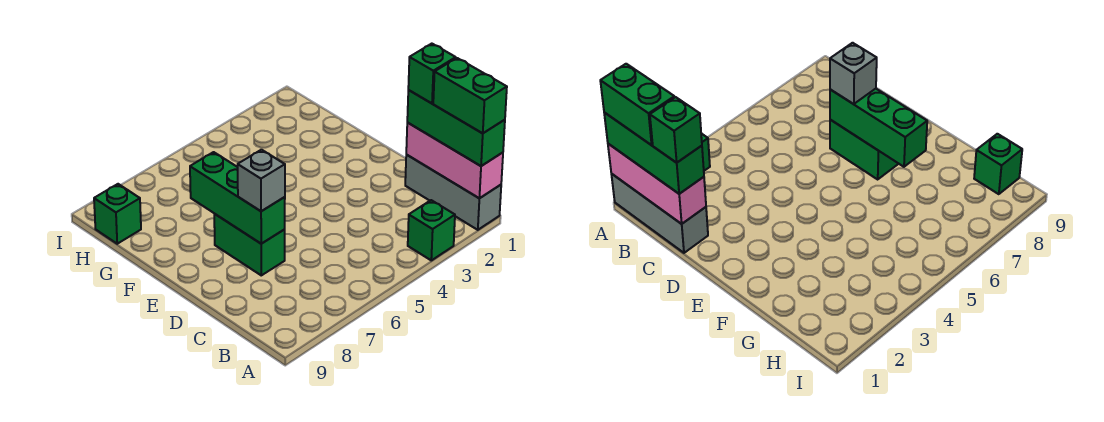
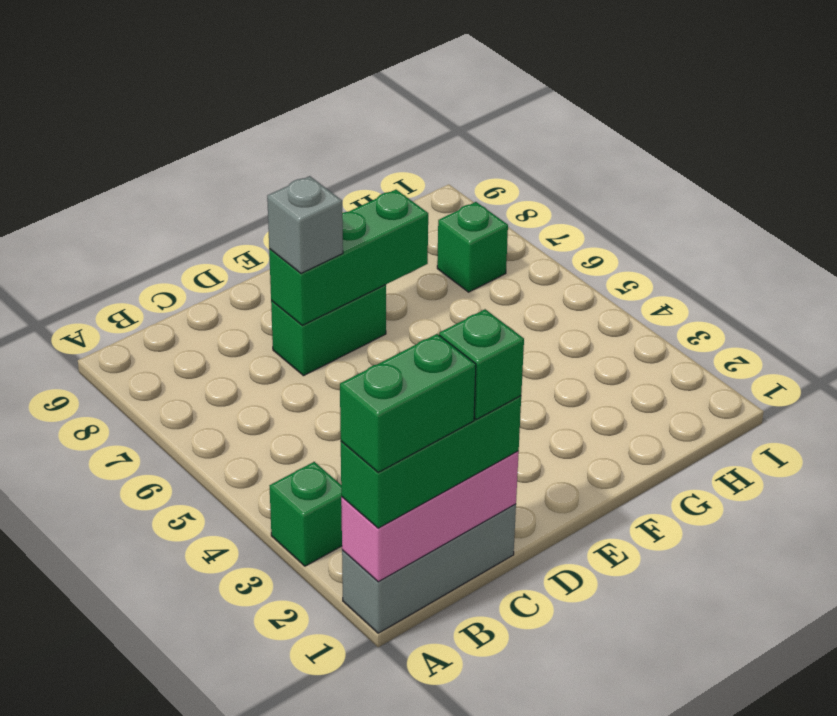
green 1x1 brick [94,184,141,244] -> green 1x1 brick moved to [437,202,508,292]

